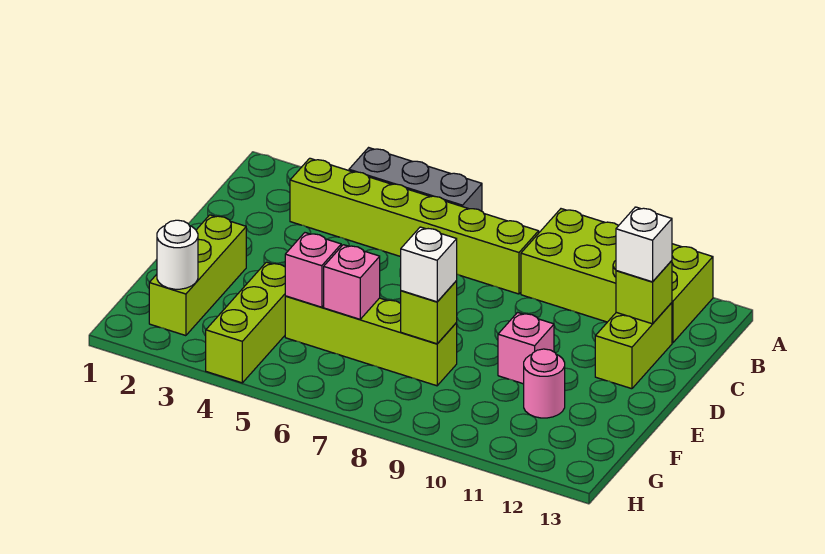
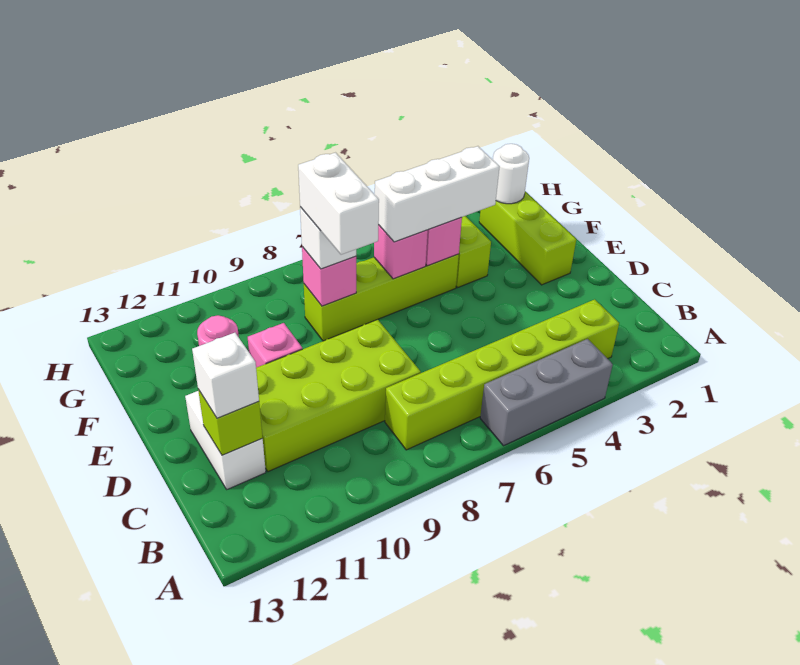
lime 2x4 brick [521,209,713,343] -> lime 2x4 brick moved to [256,320,421,472]
lime 1x2 brick [595,303,672,389] -> white 1x2 brick [185,391,266,489]
none -> white 1x2 brick [298,153,379,255]
none -> white 1x3 brick [375,146,500,242]
lime 1x1 brick [401,281,457,344] -> pink 1x1 brick [302,247,356,306]

